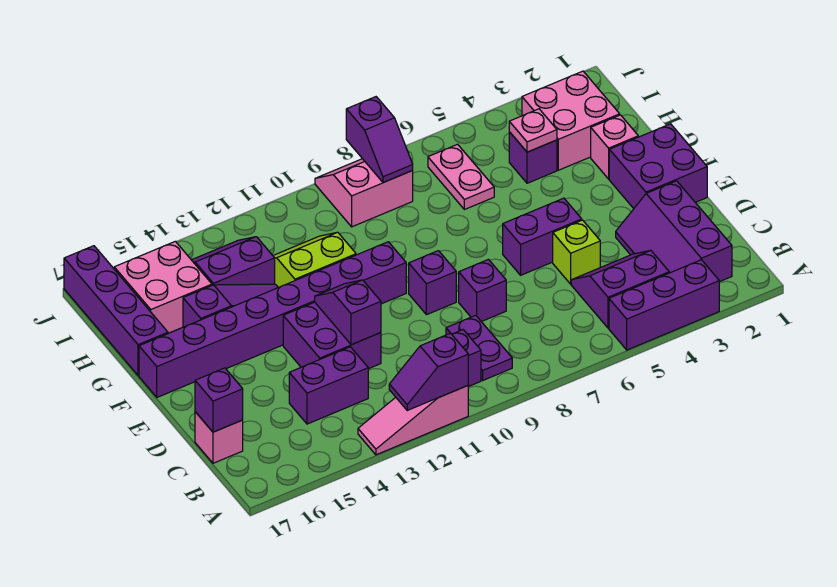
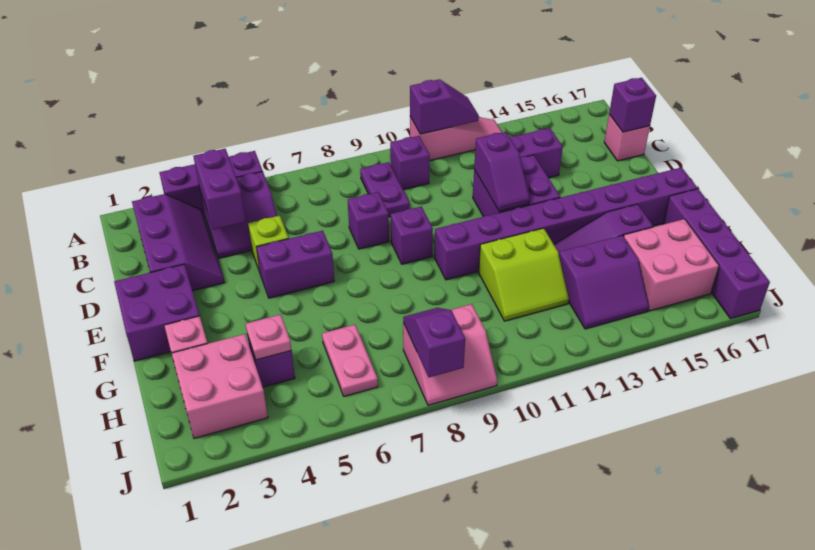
none -> purple 1x2 brick [193,149,246,230]

